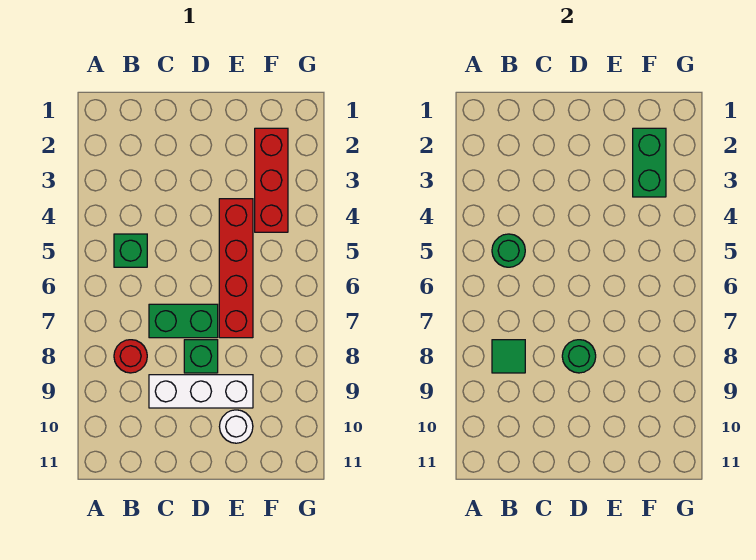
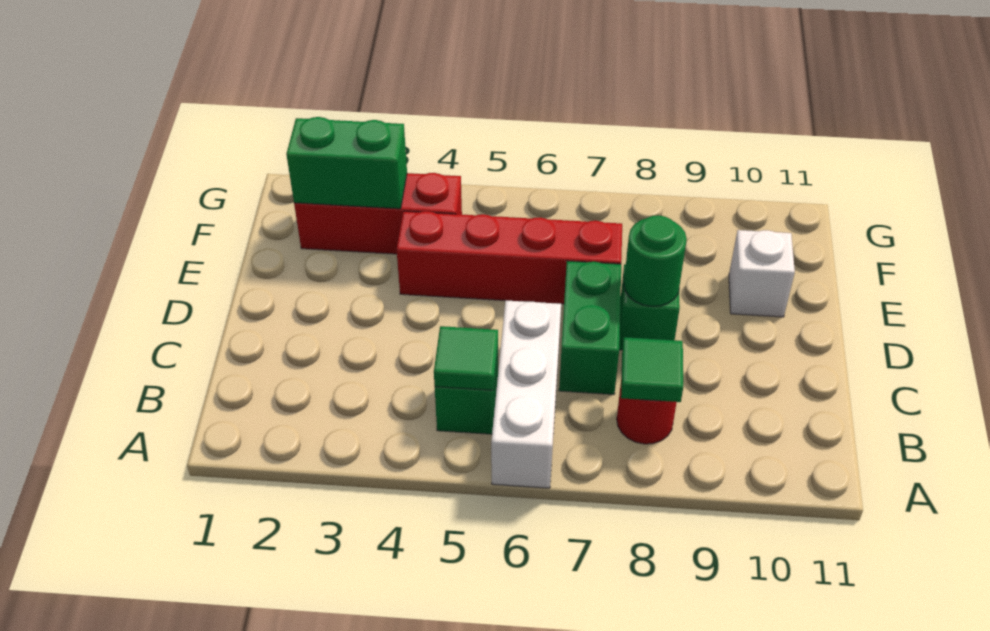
green 1x1 round brick [492,234,525,267] -> green 1x1 tile [434,326,498,390]
white 1x3 brick [149,375,253,408] -> white 1x3 brick moved to [491,300,561,488]
white 1x1 round brick [219,410,253,443] -> white 1x1 brick [729,230,795,317]

